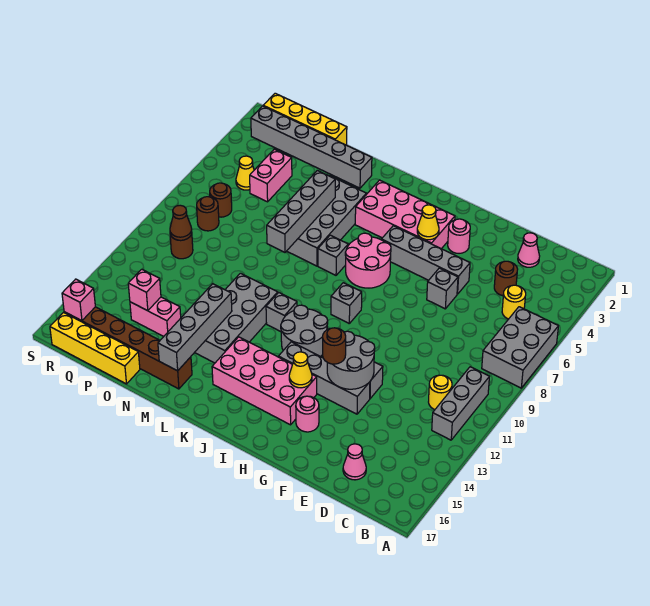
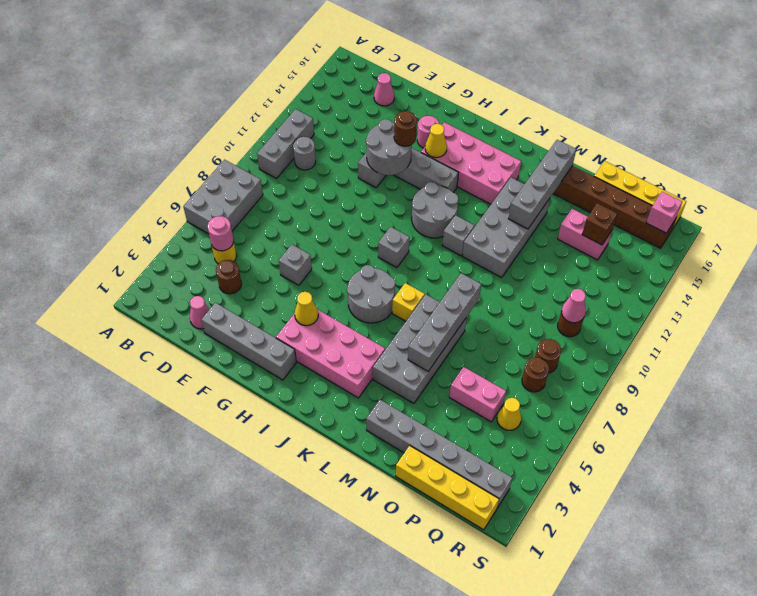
yellow 1x1 round brick [429,375,452,410] -> grey 1x1 round brick [293,137,316,170]
grey 1x4 brick [381,226,470,294] -> grey 1x4 brick moved to [201,303,296,380]
pink 1x1 round brick [448,219,470,253] -> pink 1x1 round brick moved to [208,216,234,251]
pink 2x2 round brick [345,233,391,288] -> grey 2x2 round brick [347,265,395,323]
grey 1x1 brick [318,235,348,275] -> yellow 1x1 brick [392,283,425,321]
pink 1x2 brick [250,149,292,202] -> pink 1x2 brick turned to [449,367,506,422]
pink 1x1 brick [128,269,161,311] -> brown 1x1 brick [582,203,617,245]
brown 1x1 cone [170,205,192,240] -> pink 1x1 cone [562,289,586,323]

